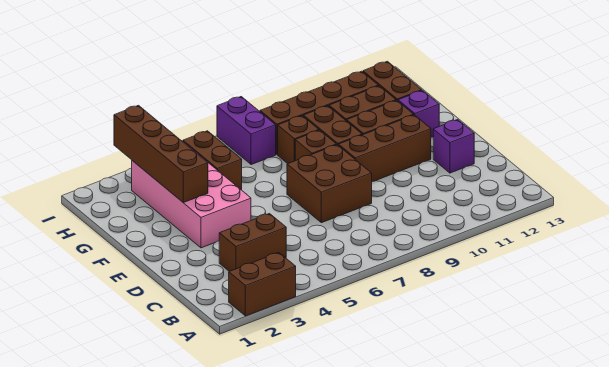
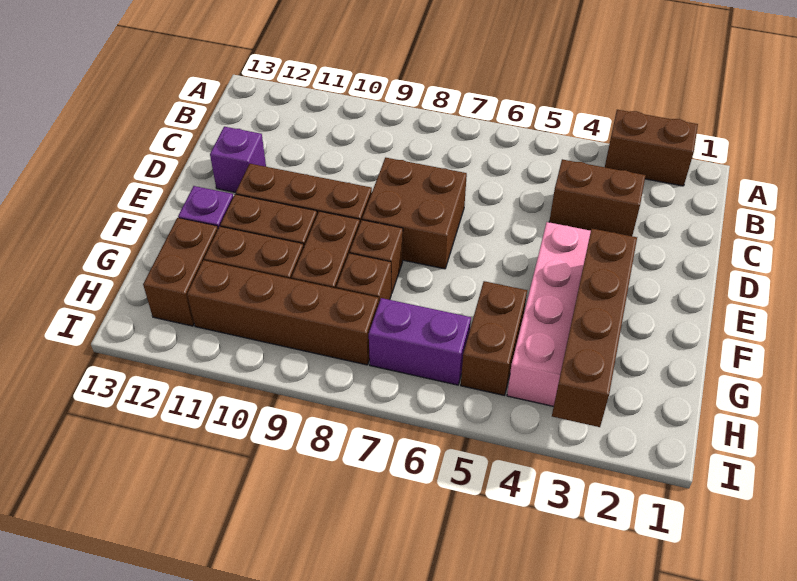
purple 1x2 brick [217,97,276,165] -> purple 1x2 brick turned to [369,298,471,385]

